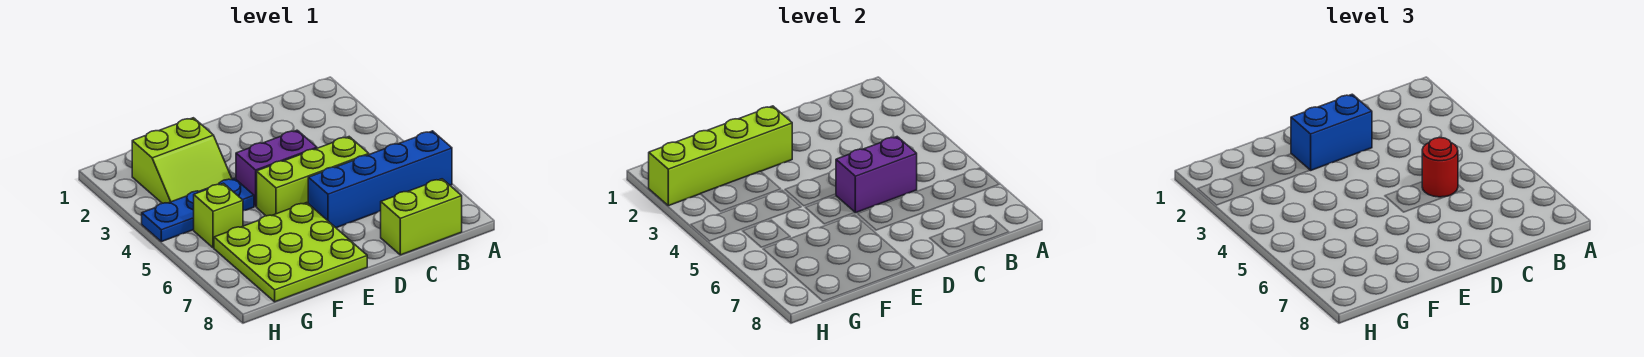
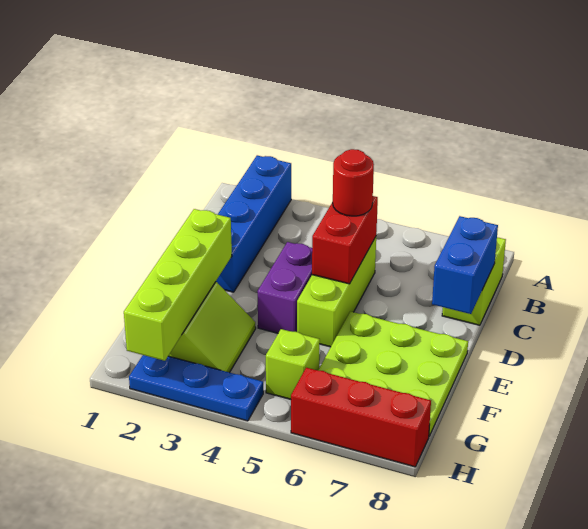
blue 1x4 brick [308,131,452,228] -> blue 1x4 brick moved to [216,155,291,292]
purple 1x2 brick [836,137,917,213] -> red 1x2 brick [312,196,378,284]
blue 1x2 brick [1291,94,1372,170] -> blue 1x2 brick moved to [432,216,498,314]
blue 1x3 plate [142,178,254,242] -> blue 1x3 plate turned to [129,355,263,421]
none -> red 1x3 brick [291,368,431,467]

